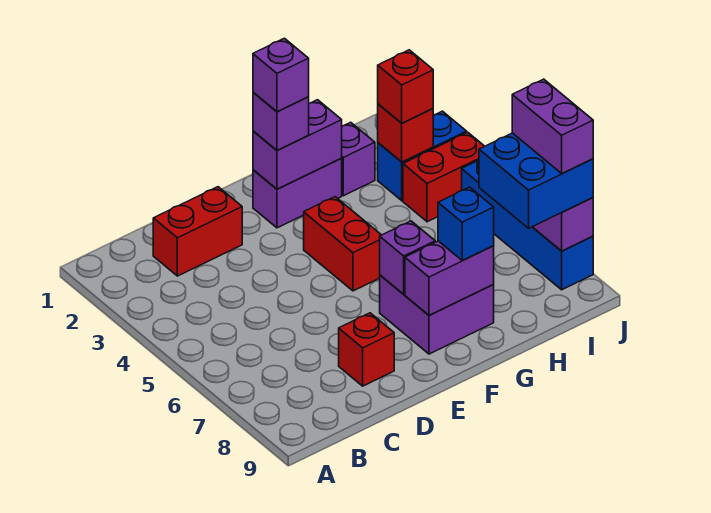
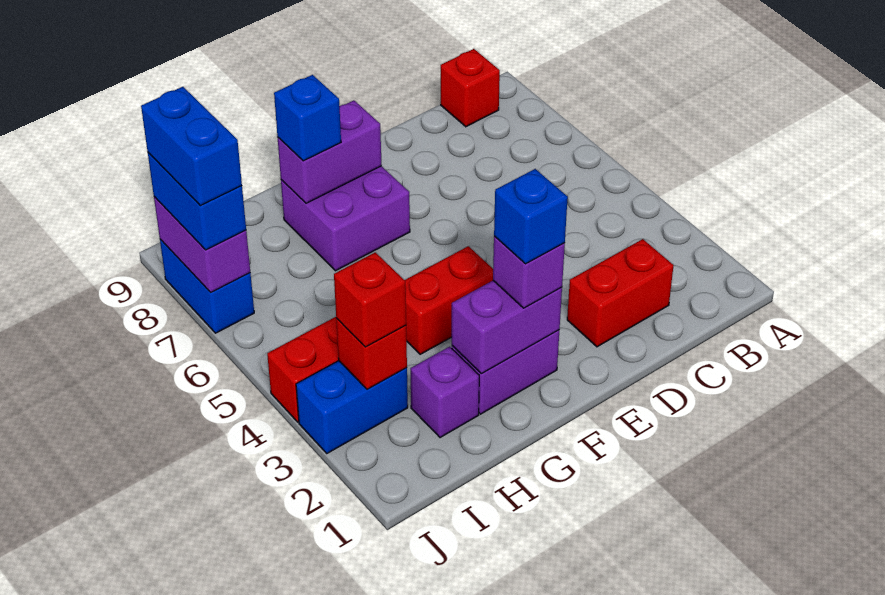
red 1x1 brick [339,313,394,386] -> red 1x1 brick moved to [441,49,500,127]
purple 1x1 brick [253,38,309,112] -> blue 1x1 brick [494,169,568,264]
red 1x2 brick [304,197,381,291] -> red 1x2 brick turned to [405,246,493,354]
purple 1x1 brick [380,221,435,294] -> none
blue 2x2 brick [479,133,593,228] -> blue 1x2 brick [148,153,246,250]
blue 1x4 brick [462,160,593,290] -> blue 1x2 brick [160,239,254,333]
purple 1x2 brick [512,79,593,174] -> blue 1x2 brick [141,87,242,206]

